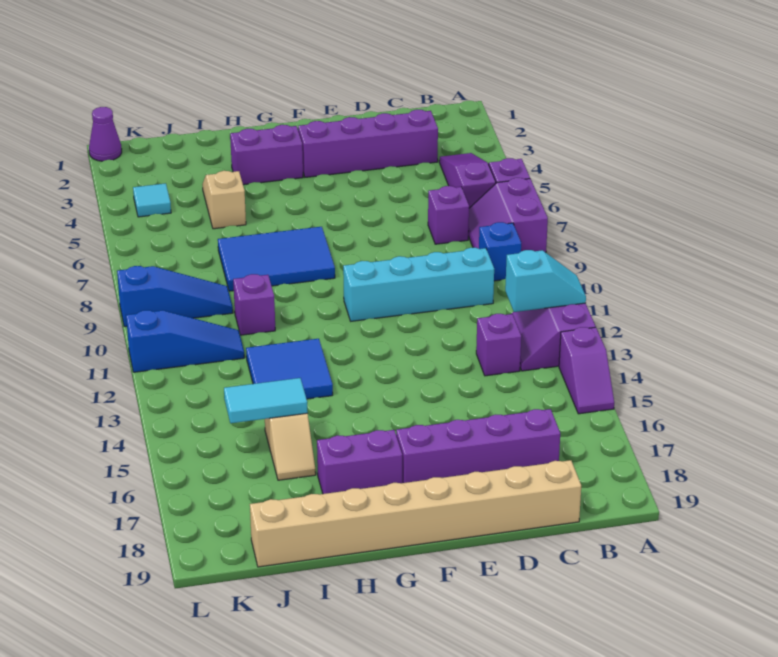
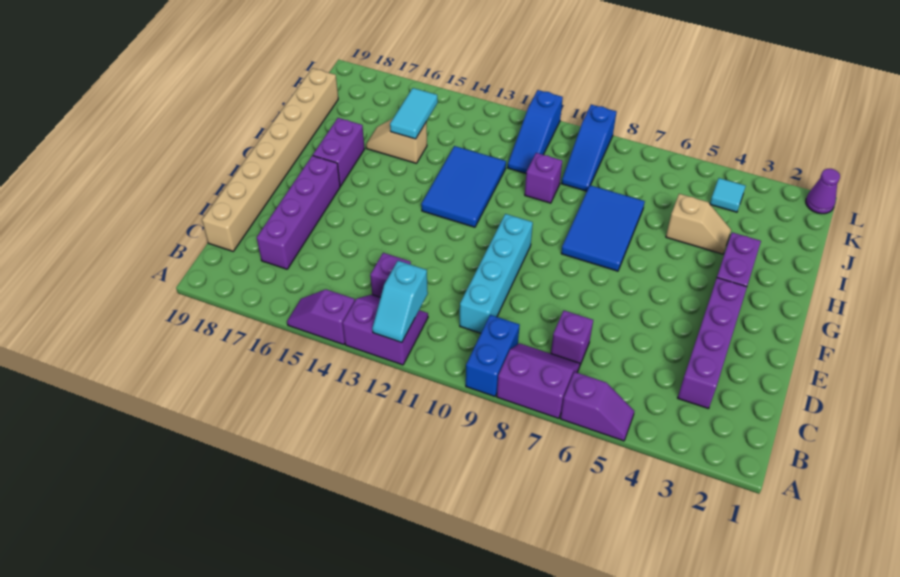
purple 1x3 slope [439,153,496,208] -> none
blue 1x1 brick [479,222,521,281] -> blue 1x2 brick [466,315,520,397]
blue 2x2 tile [246,339,333,399] -> blue 2x3 tile [421,146,506,227]

